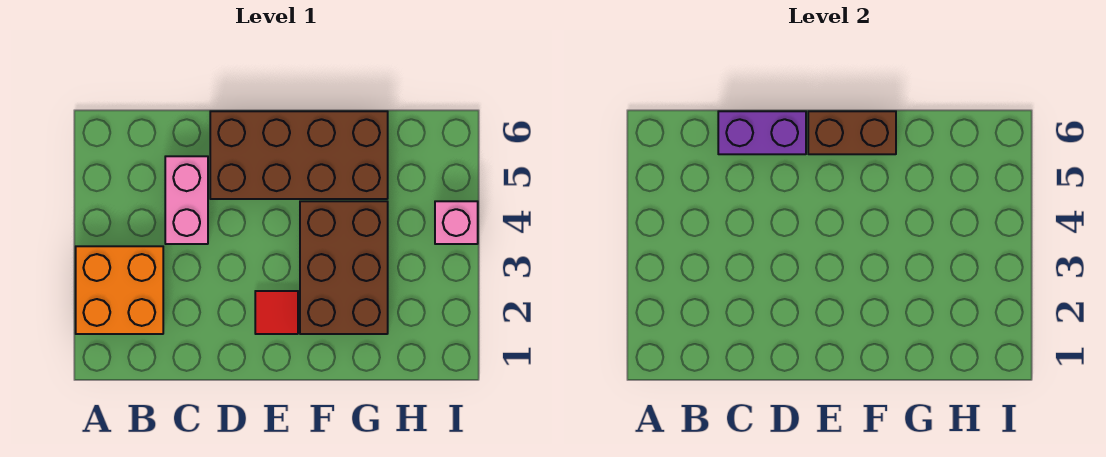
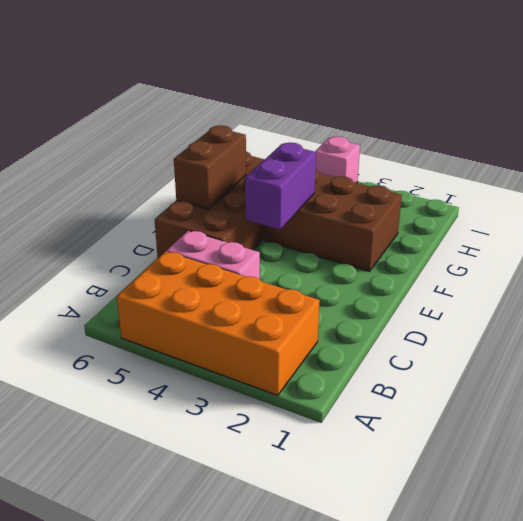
orange 2x2 brick [76,246,163,334] -> orange 2x4 brick [117,251,319,396]
purple 1x2 brick [718,111,806,154] -> purple 1x2 brick moved to [245,143,316,230]
red 1x1 tile [255,291,298,334] -> none

